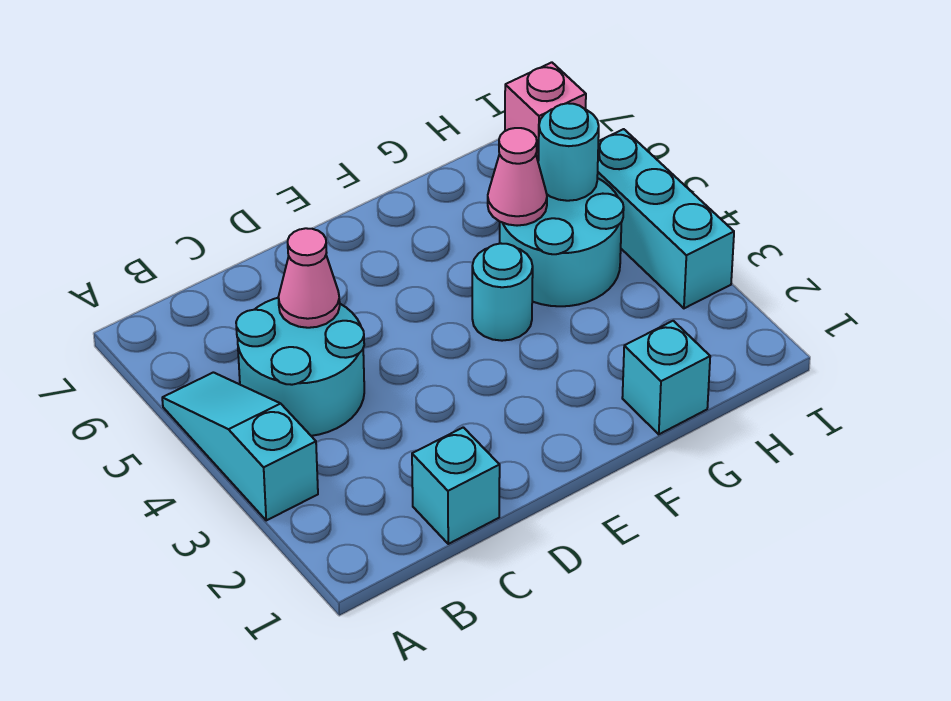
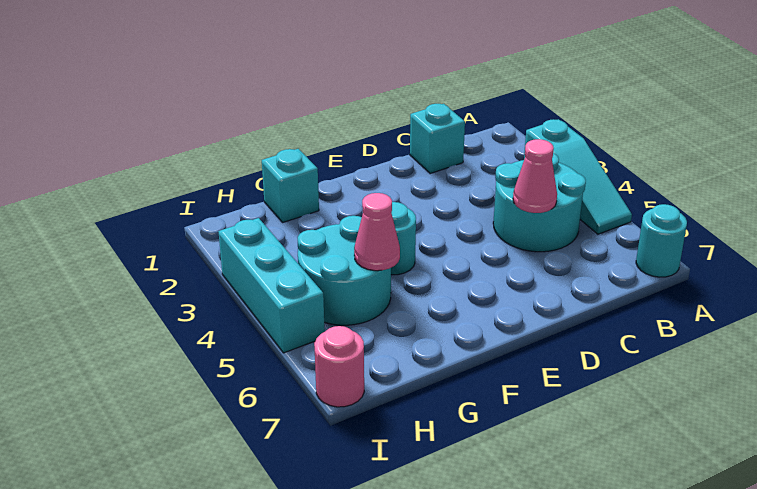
cyan 1x1 round brick [538,103,599,201] -> cyan 1x1 round brick moved to [636,204,687,277]
pink 1x1 brick [505,62,586,160] -> pink 1x1 round brick [314,326,364,407]

